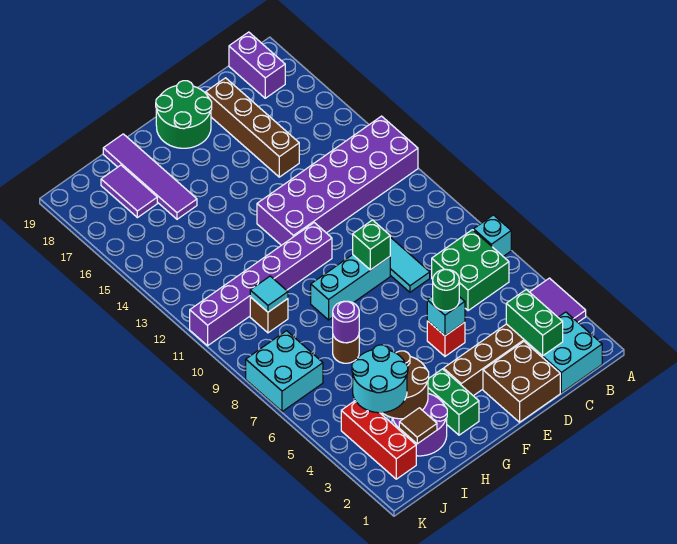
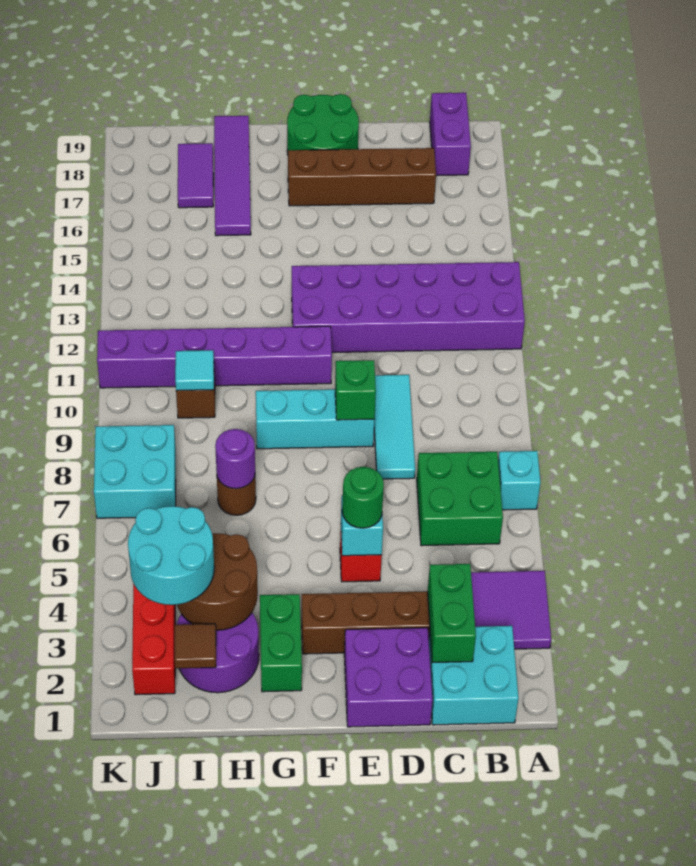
brown 2x2 brick [483,342,560,422] -> purple 2x2 brick [344,628,432,727]
brown 1x4 brick [206,78,299,177] -> brown 1x4 brick turned to [288,148,436,206]

